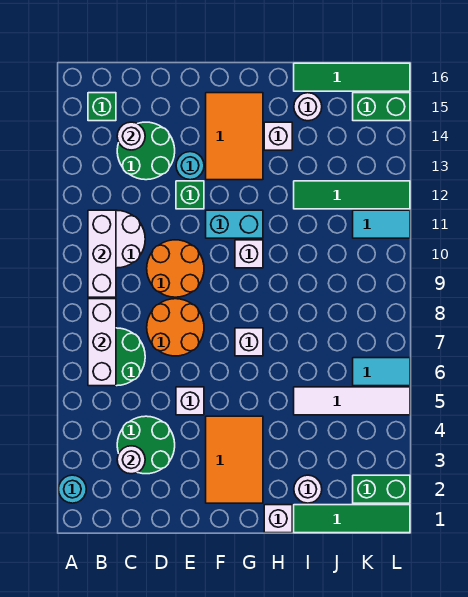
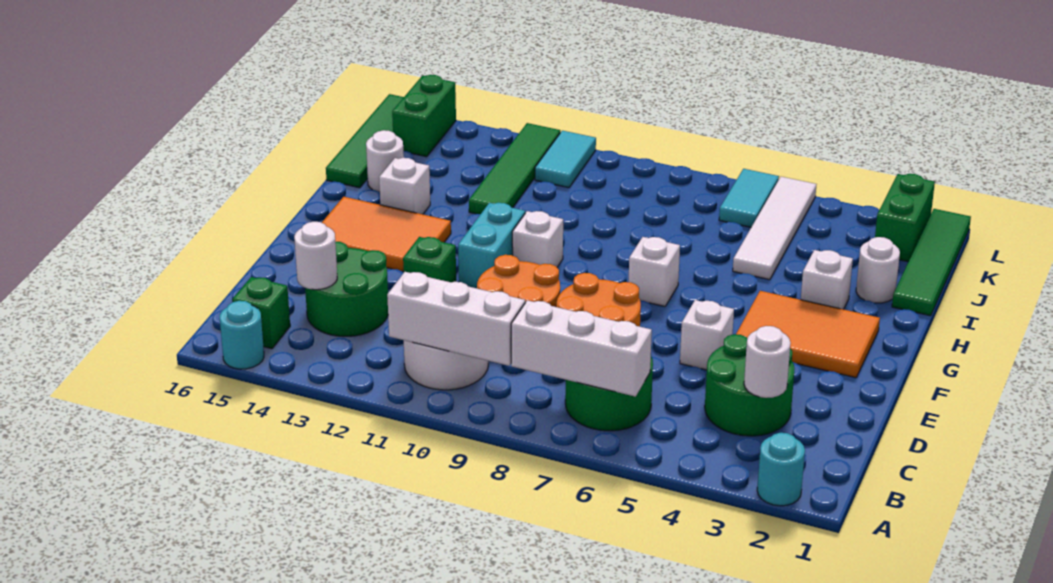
cyan 1x1 round brick [176,152,204,180] -> cyan 1x1 round brick moved to [220,301,264,369]
white 1x1 brick [264,505,292,533] -> white 1x1 brick moved to [801,250,853,309]

